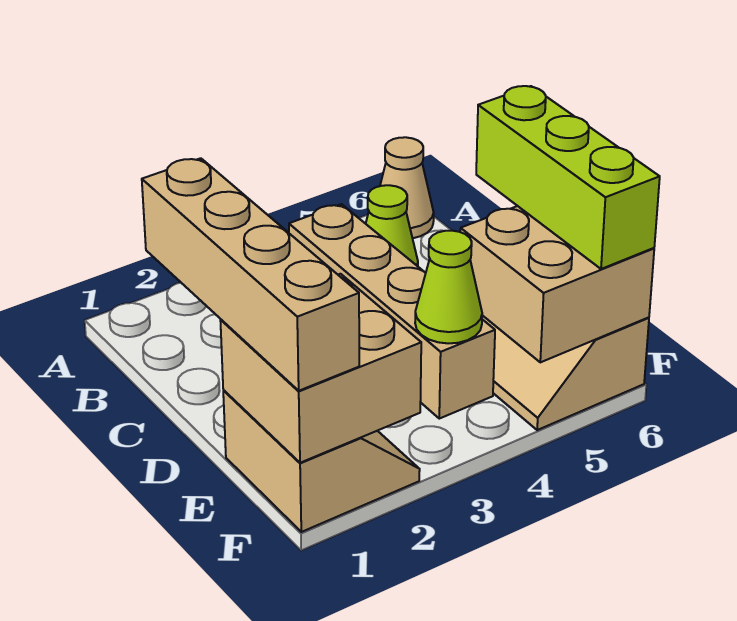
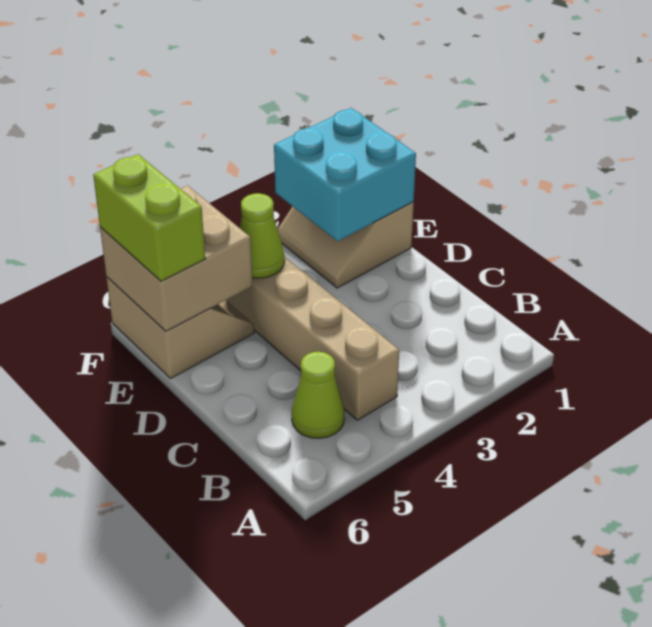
tan 1x1 cone [380,137,434,238] -> none
tan 1x4 brick [142,158,359,391] -> none
lime 1x3 brick [476,86,660,269] -> lime 1x2 brick [93,154,205,281]
tan 2x2 brick [220,274,421,463] -> cyan 2x2 brick [274,108,416,241]

